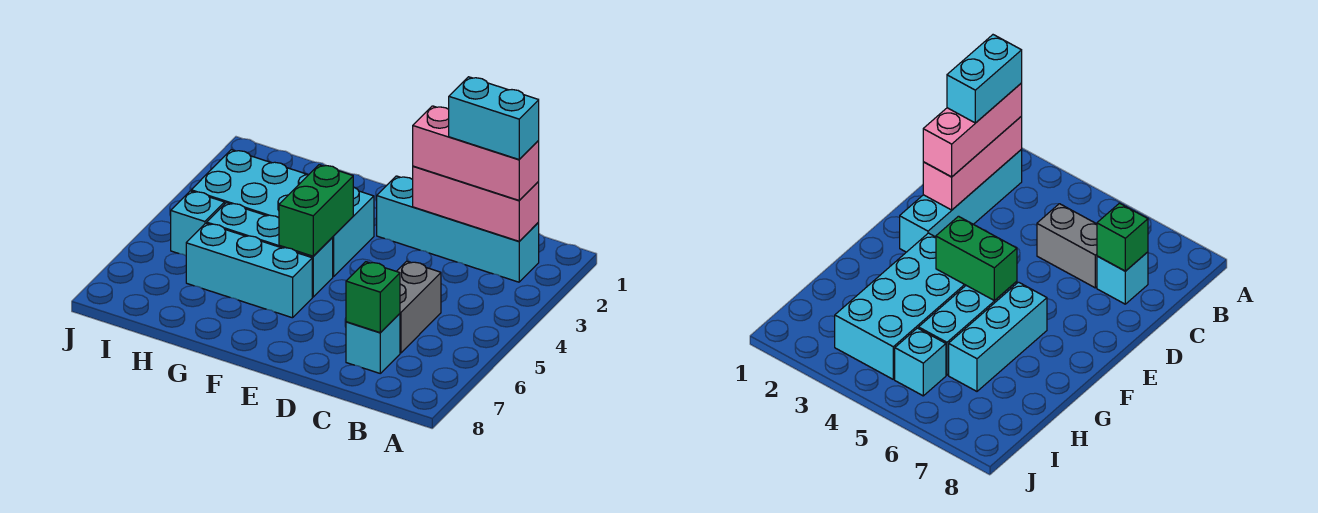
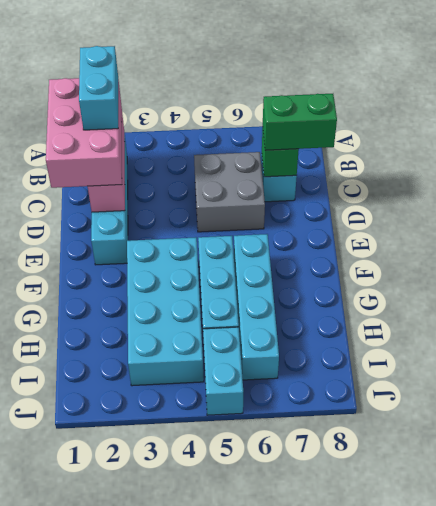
pink 1x3 brick [413,106,539,200] -> pink 2x3 brick [46,78,122,188]
grey 1x2 brick [397,261,441,353] -> grey 2x2 brick [194,152,265,232]
green 1x2 brick [279,165,353,256] -> green 1x2 brick moved to [263,94,337,150]
cyan 1x3 brick [186,223,312,318] -> cyan 1x4 brick [234,234,279,380]
cyan 1x1 brick [171,191,225,256] -> cyan 1x2 brick [203,327,243,415]

